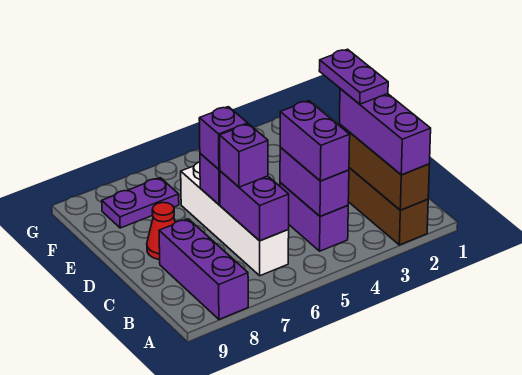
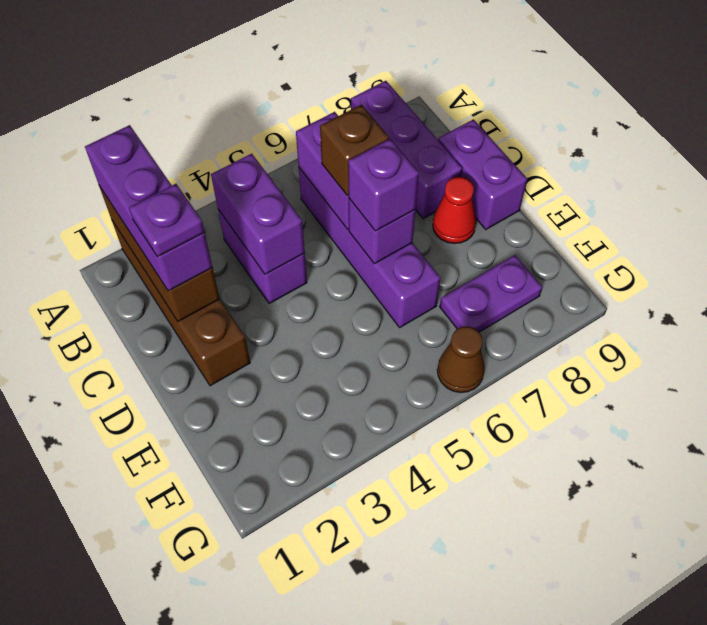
purple 1x2 brick [280,101,350,181] -> purple 1x2 brick moved to [438,119,527,229]
white 1x4 brick [181,162,289,276] -> purple 1x4 brick [299,168,441,327]
purple 1x2 plate [319,49,388,104] -> purple 1x1 plate [129,184,204,257]
purple 1x1 brick [220,124,268,187] -> brown 1x1 brick [320,105,389,196]
none -> brown 1x1 cone [437,326,485,393]

